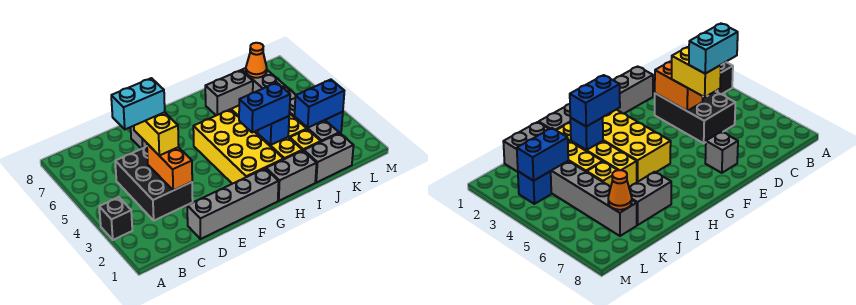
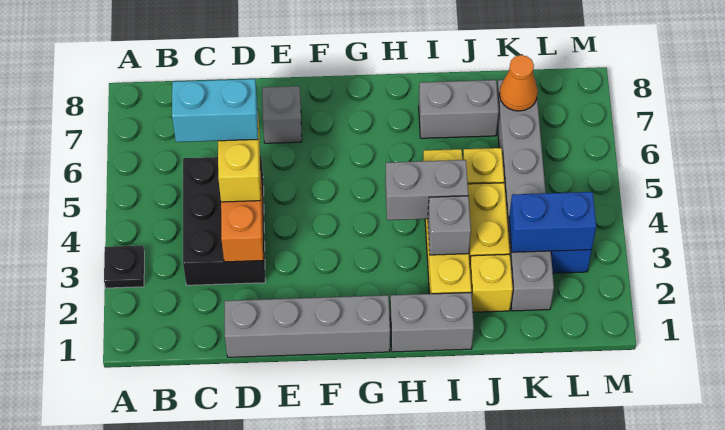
black 1x1 brick [99,197,132,240] -> black 1x1 plate [104,246,144,288]
yellow 2x4 brick [193,110,284,184] -> none
blue 1x2 brick [239,83,290,133] -> none
blue 1x1 brick [258,116,289,145] -> grey 1x1 brick [428,196,471,255]
grey 1x2 brick [304,133,354,183] -> grey 1x2 brick moved to [385,160,468,220]

